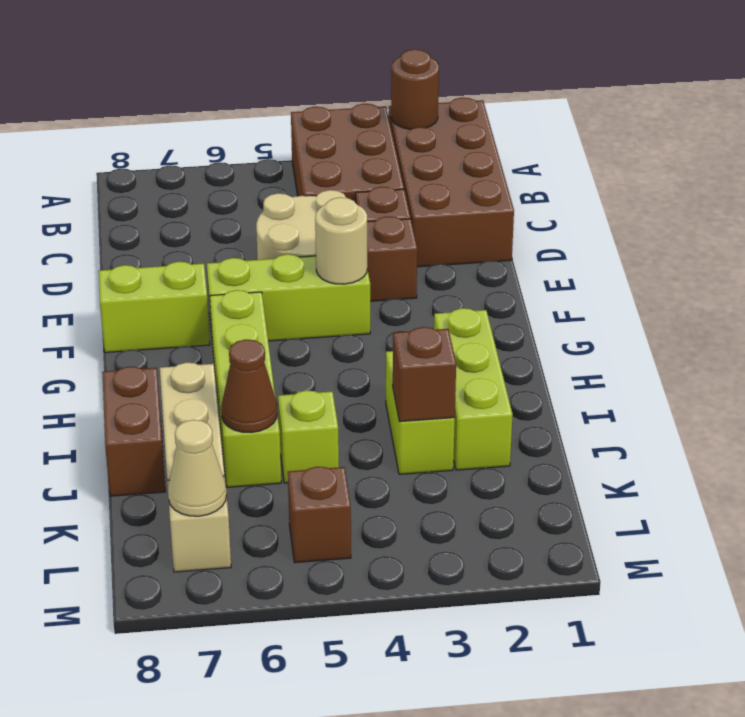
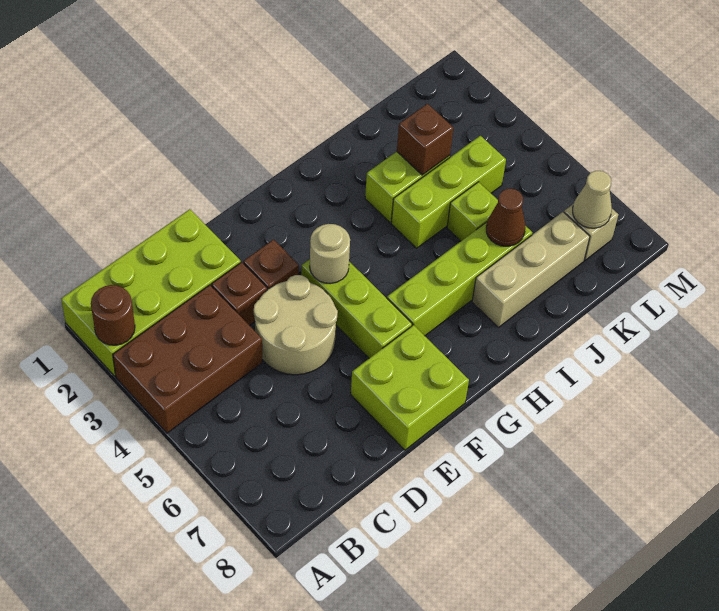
brown 2x4 brick [388,98,514,267] -> lime 2x4 brick [61,209,241,376]
lime 1x2 brick [99,262,210,352] -> lime 2x2 brick [351,325,469,450]
lime 1x3 brick [434,308,513,470] -> lime 1x3 brick moved to [391,136,506,248]
brown 1x2 brick [102,367,165,496] -> none
brown 1x1 brick [288,467,351,563] -> none

